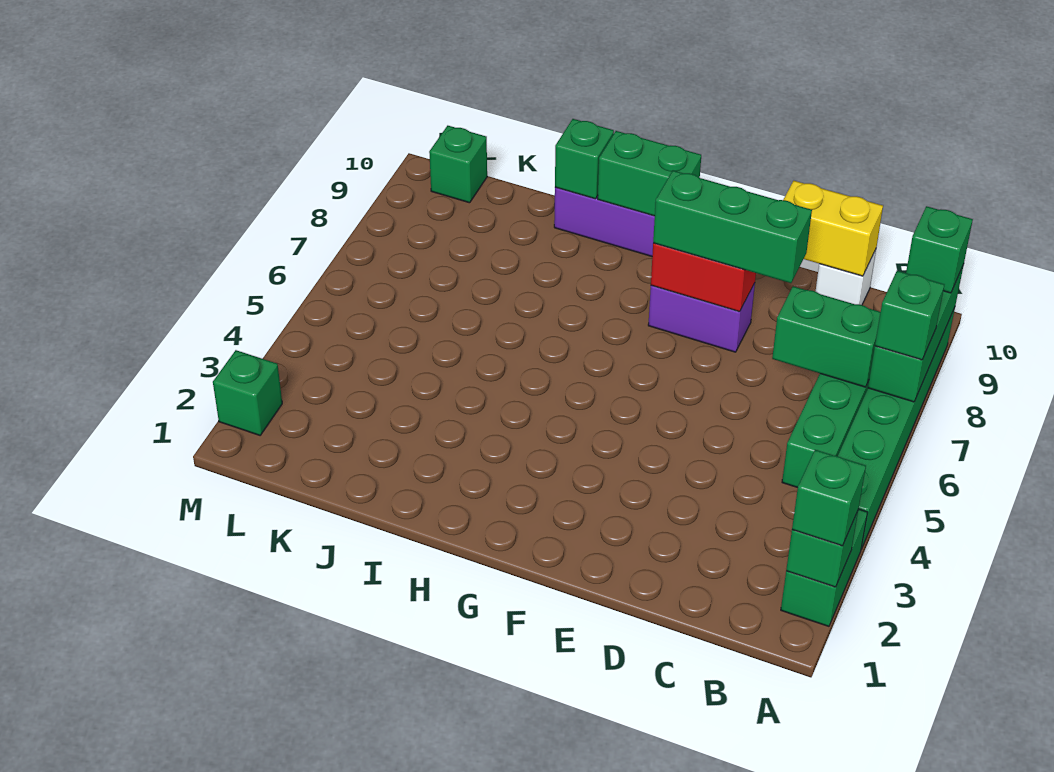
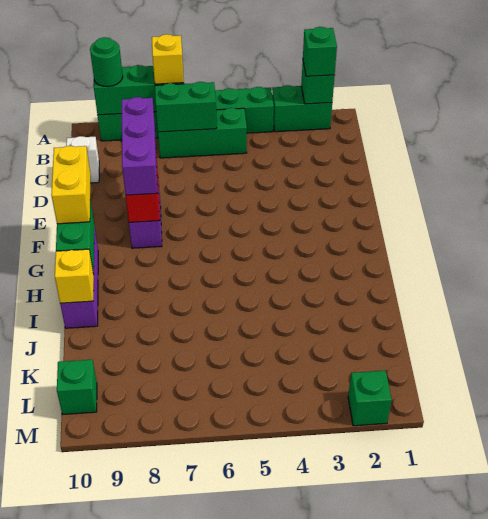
green 1x1 brick [875,271,944,360] -> yellow 1x1 brick [152,34,184,84]
green 1x1 brick [906,206,973,293] -> green 1x1 round brick [90,37,123,87]
green 1x2 brick [772,286,880,387] -> green 1x2 brick turned to [155,82,217,132]
yellow 1x2 brick [783,181,883,276] -> yellow 1x2 brick moved to [51,146,91,224]
green 1x3 brick [653,171,812,283] -> purple 1x3 brick [122,97,157,195]
green 1x1 brick [555,119,614,199] -> yellow 1x1 brick [55,249,94,303]

